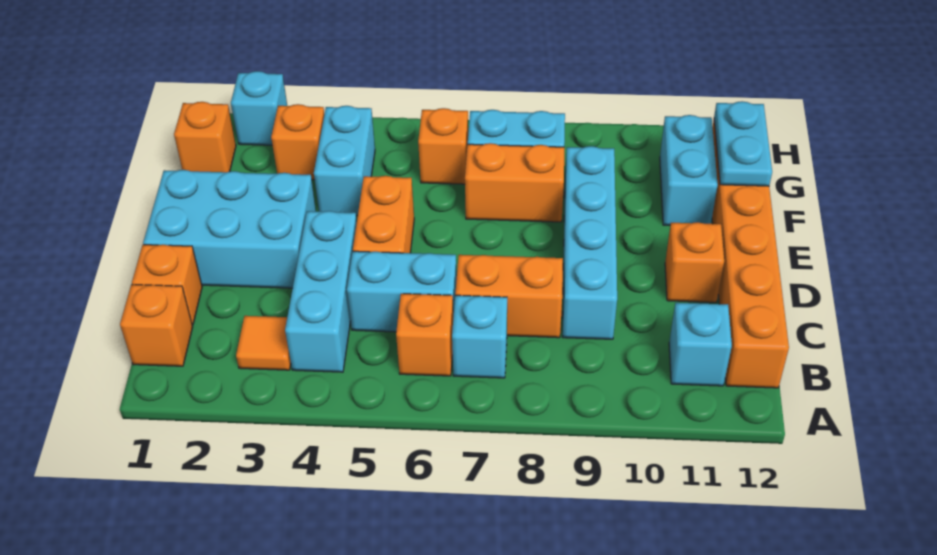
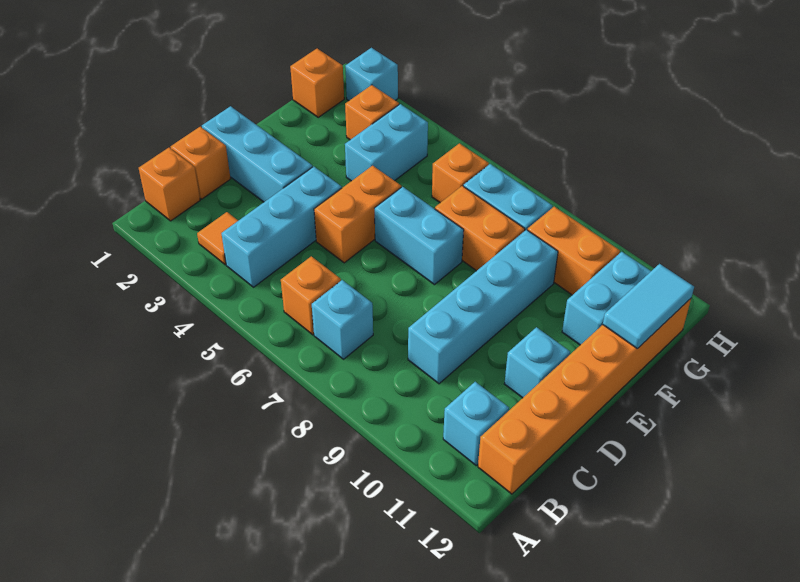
cyan 1x2 brick [347,251,457,332] -> cyan 1x2 brick moved to [375,187,464,285]
orange 1x2 brick [455,255,563,338] -> orange 1x2 brick moved to [528,207,620,295]
cyan 2x3 brick [143,170,316,288] -> cyan 1x3 brick [202,106,312,202]
orange 1x1 brick [665,222,724,302] -> cyan 1x1 brick [504,327,570,398]
cyan 1x2 plate [714,101,772,186] -> cyan 1x2 tile [603,264,694,348]

